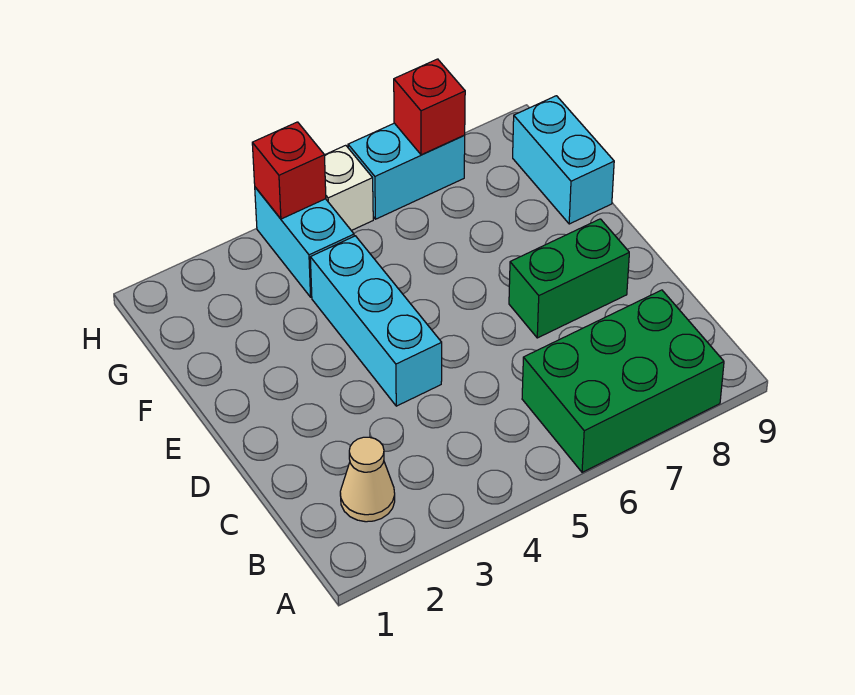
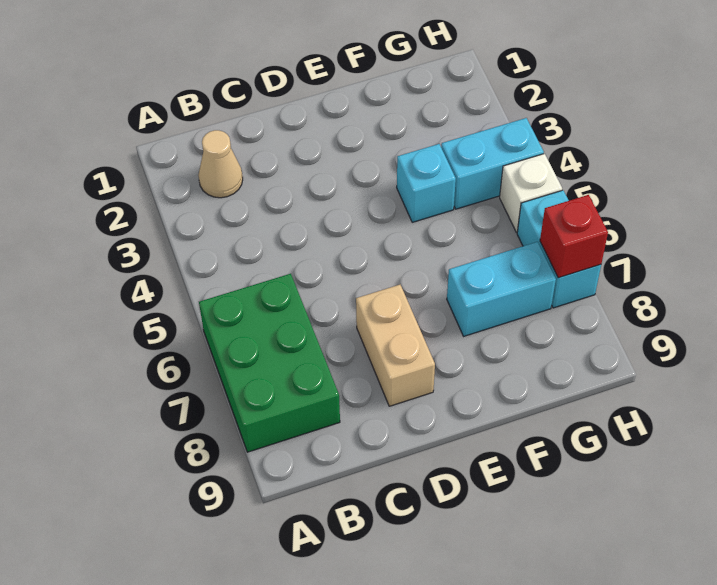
cyan 1x3 brick [310,236,442,406] -> cyan 1x1 brick [397,144,456,222]
green 1x2 brick [509,219,629,338] -> tan 1x2 brick [356,284,435,406]
cyan 1x2 brick [513,96,614,224] -> cyan 1x2 brick moved to [447,242,556,336]
red 1x1 brick [252,122,326,219] -> none

